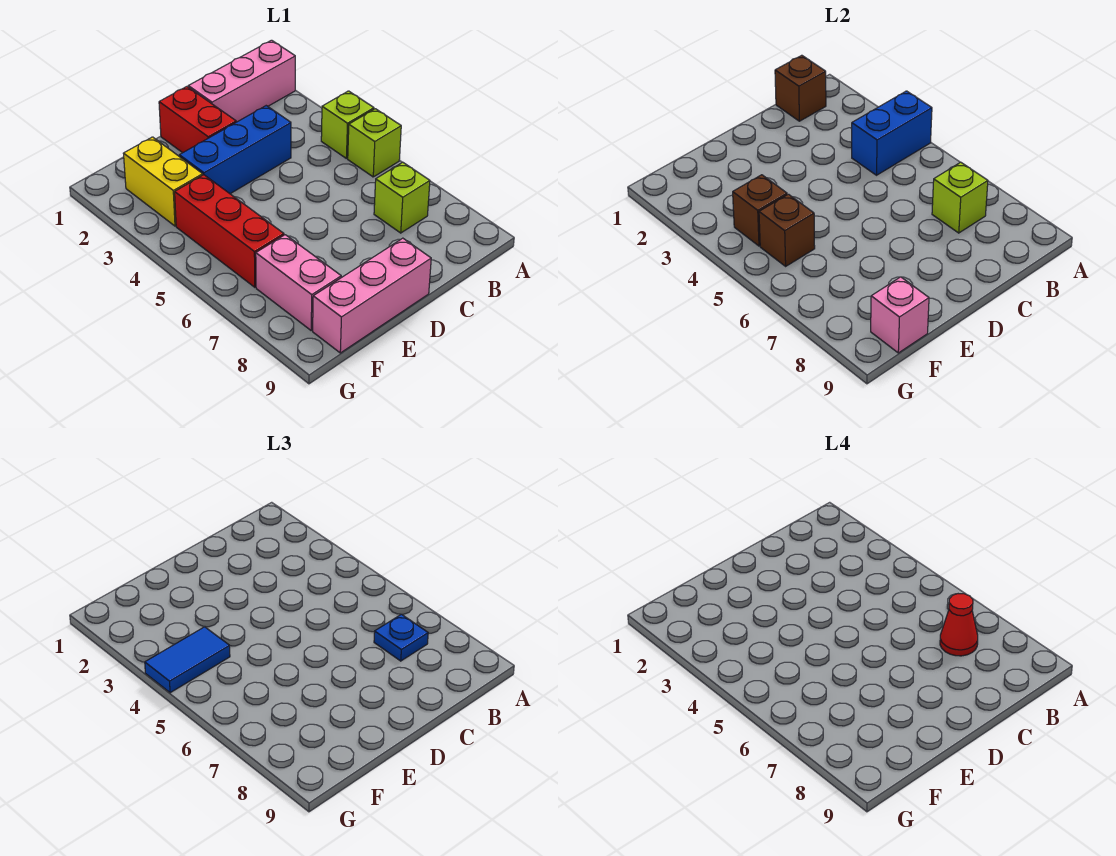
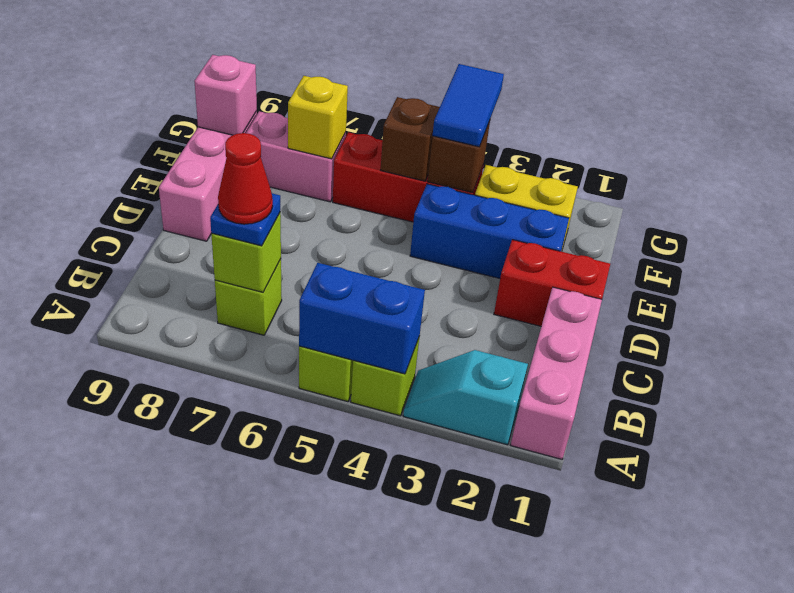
none -> cyan 1x2 slope [403,350,528,445]
blue 1x2 brick [852,91,932,175] -> blue 1x2 brick turned to [299,263,425,374]
brown 1x1 brick [775,55,826,121] -> none
blue 1x3 brick [179,106,291,194] -> blue 1x3 brick turned to [410,184,569,279]
none -> yellow 1x1 brick [288,76,348,159]

